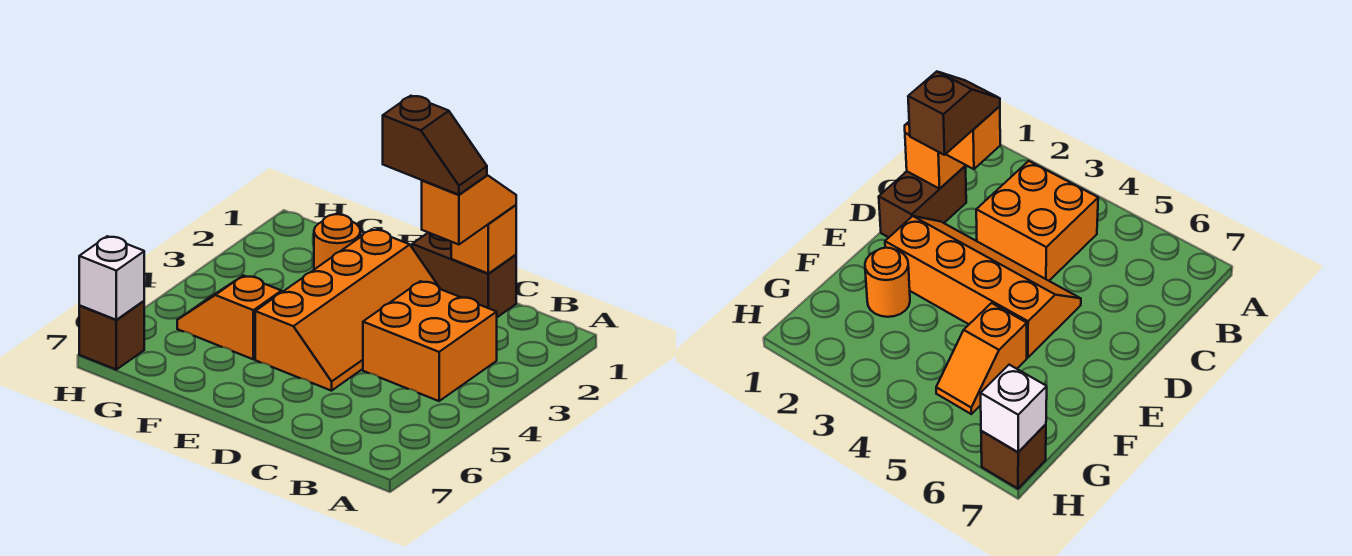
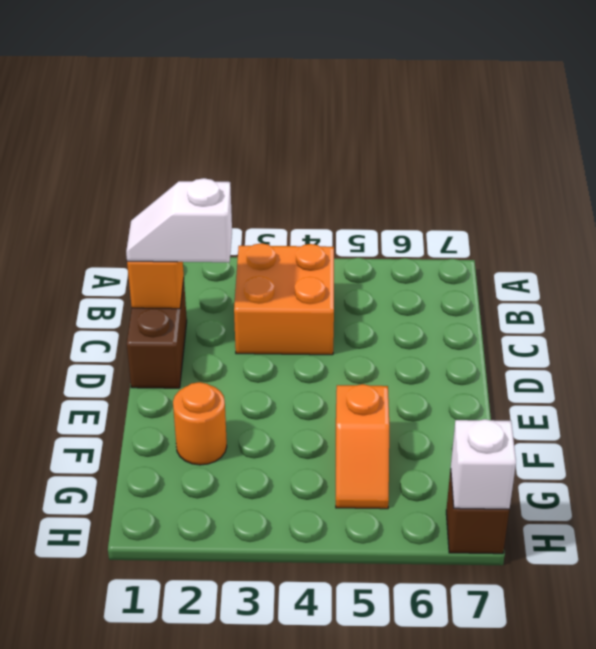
orange 1x2 slope [422,175,516,245] -> white 1x2 slope [126,178,232,262]
brown 1x2 slope [383,96,487,195] -> none
orange 2x4 slope [255,229,440,391] -> none

